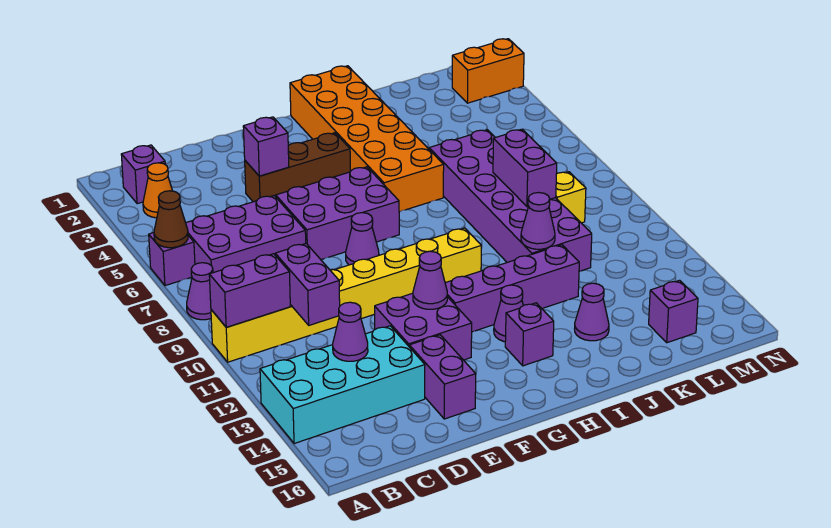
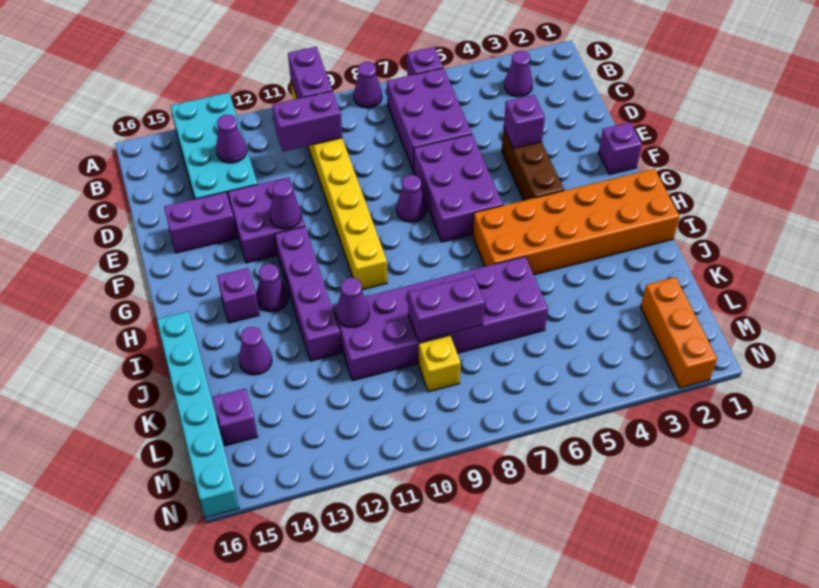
brown 1x1 cone [154,191,188,248] -> none
purple 1x1 brick [121,145,165,204] -> purple 1x1 brick moved to [599,122,642,175]
orange 1x1 cone [143,163,172,218] -> purple 1x1 cone [504,51,533,97]
none -> cyan 1x6 brick [157,311,239,518]
orange 1x2 brick [452,39,524,103] -> orange 1x3 brick [641,277,717,388]

